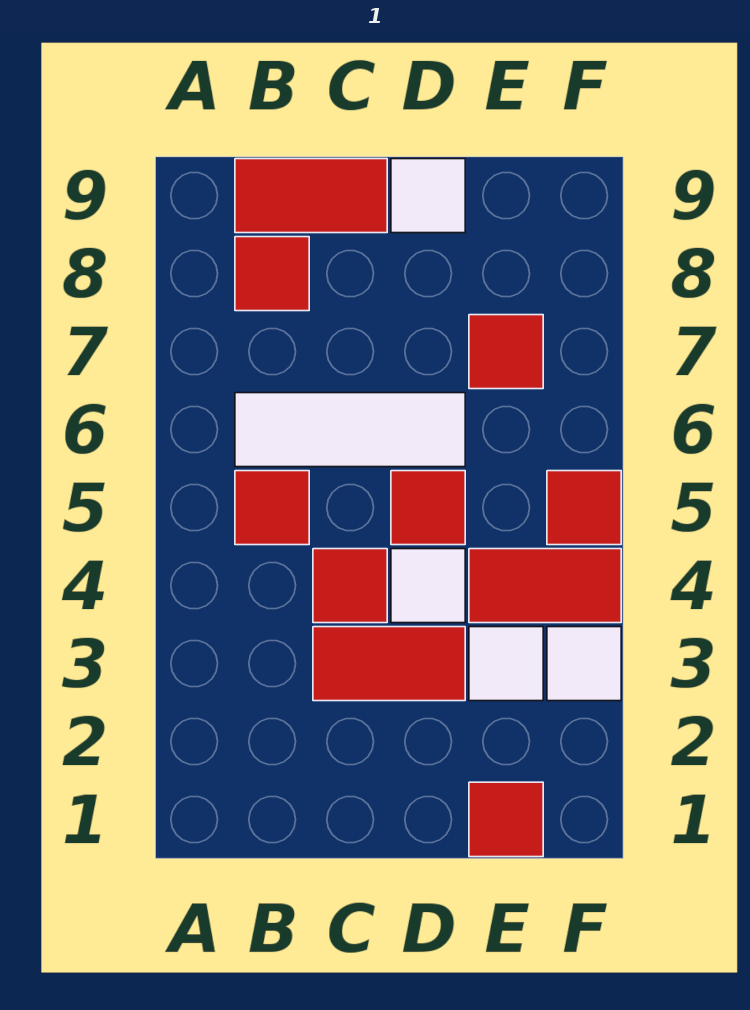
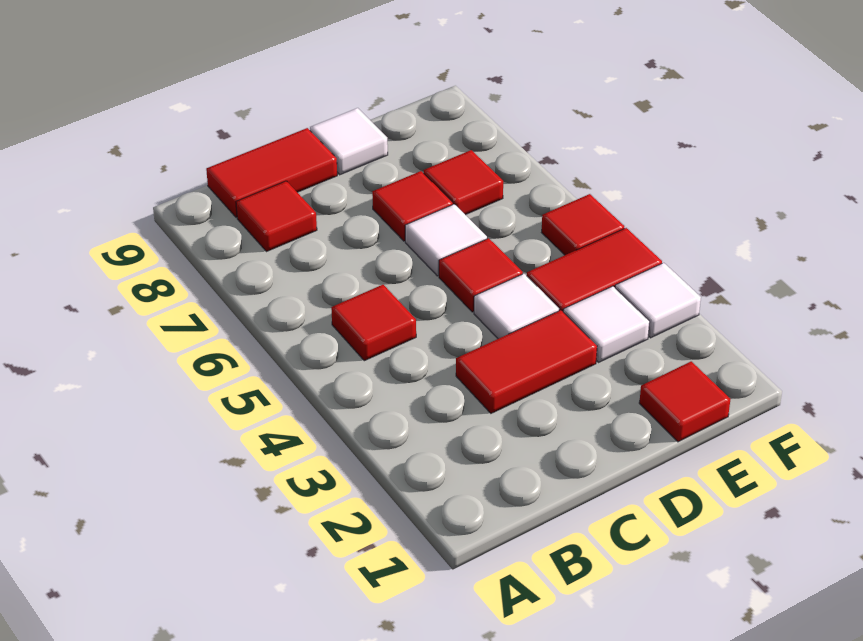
white 1x3 tile [235,393,465,467] -> white 1x1 tile [405,204,487,276]
red 1x1 tile [313,549,387,623] -> red 1x1 tile moved to [372,171,453,241]

